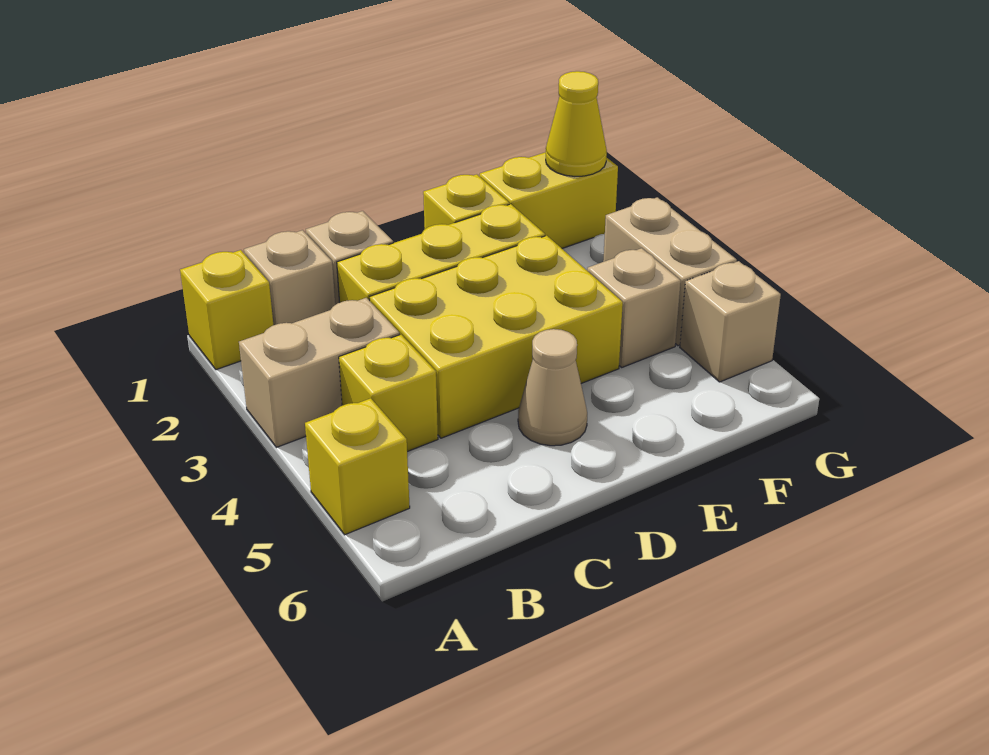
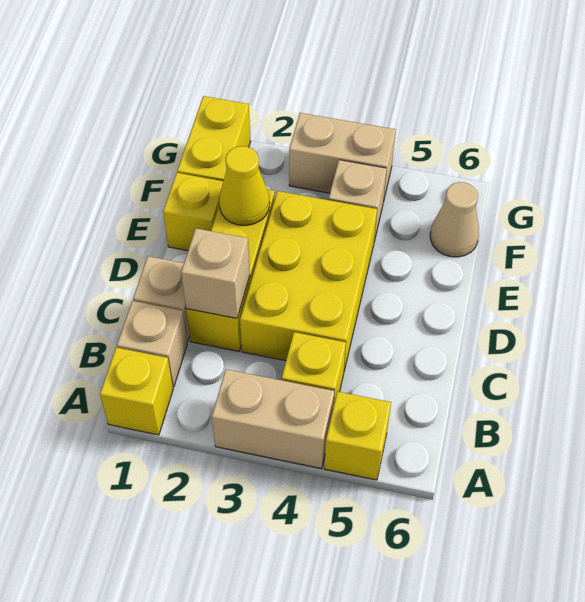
tan 1x2 brick [239,298,399,447] -> tan 1x2 brick turned to [212,369,334,469]
tan 1x1 cone [518,329,587,446] -> tan 1x1 cone moved to [430,182,479,257]
yellow 1x1 cone [546,71,607,176] -> yellow 1x1 cone moved to [219,146,270,225]
tan 1x1 brick [680,261,781,382] -> tan 1x1 brick moved to [181,228,250,318]

